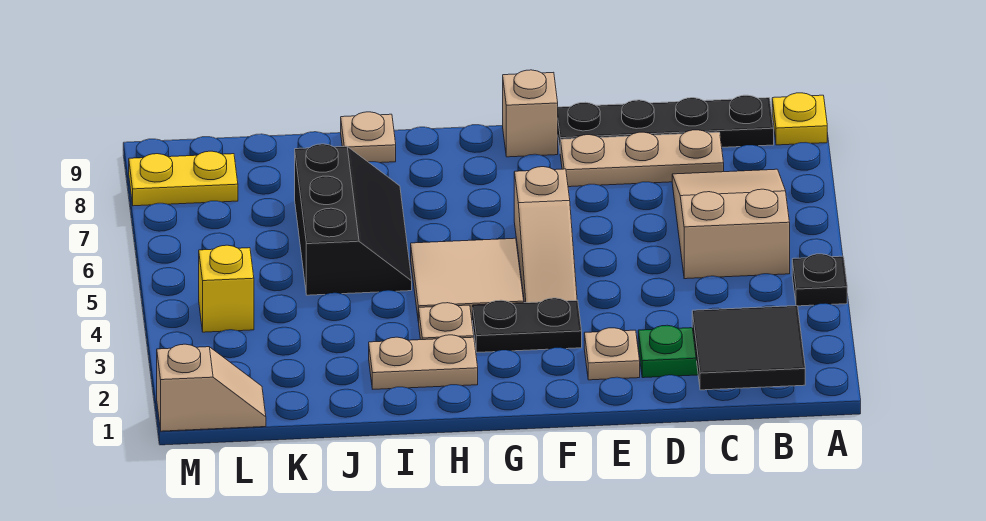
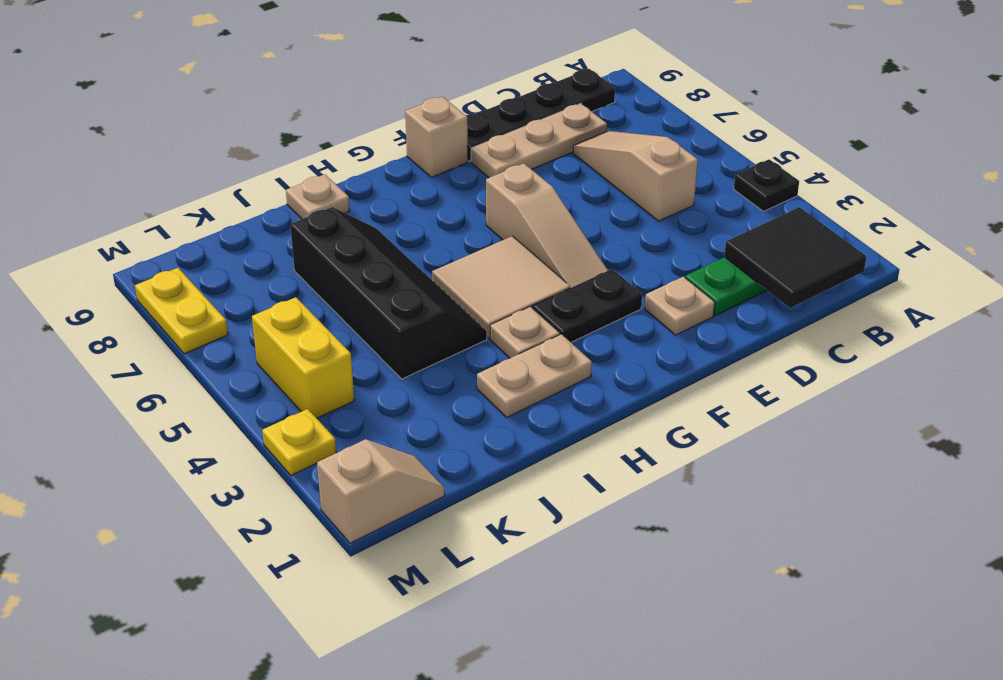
yellow 1x1 plate [772,93,827,145] -> yellow 1x1 plate moved to [262,409,336,475]
tan 2x3 slope [672,169,790,279] -> tan 1x3 slope [573,131,698,221]
black 2x3 slope [295,144,412,295] -> black 2x4 slope [290,207,487,379]
yellow 1x1 brick [199,245,254,332] -> yellow 1x2 brick [252,297,354,418]
yellow 1x2 plate [129,151,238,206] -> yellow 1x2 plate turned to [135,268,228,354]

